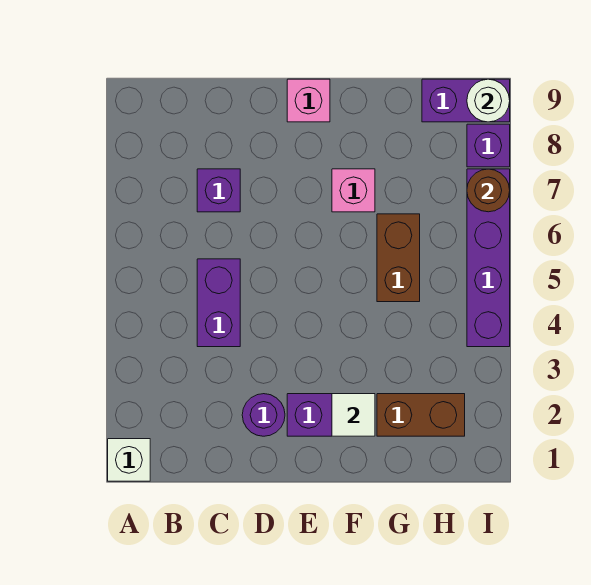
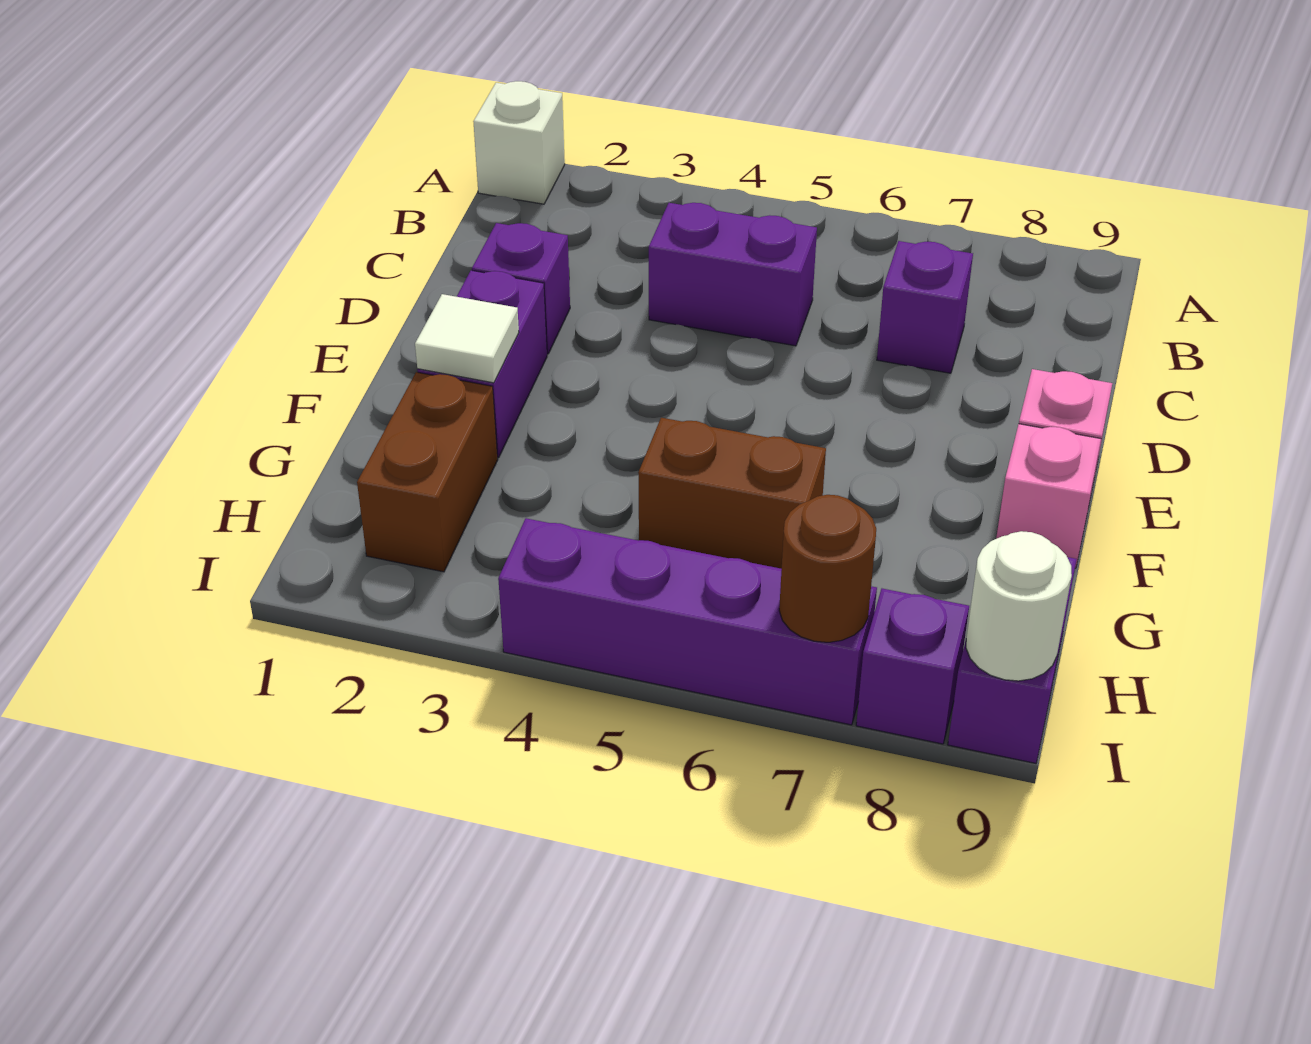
purple 1x1 round brick [242,394,285,436] -> purple 1x1 brick [472,223,570,354]
pink 1x1 brick [332,169,375,212] -> pink 1x1 brick moved to [996,424,1101,568]

